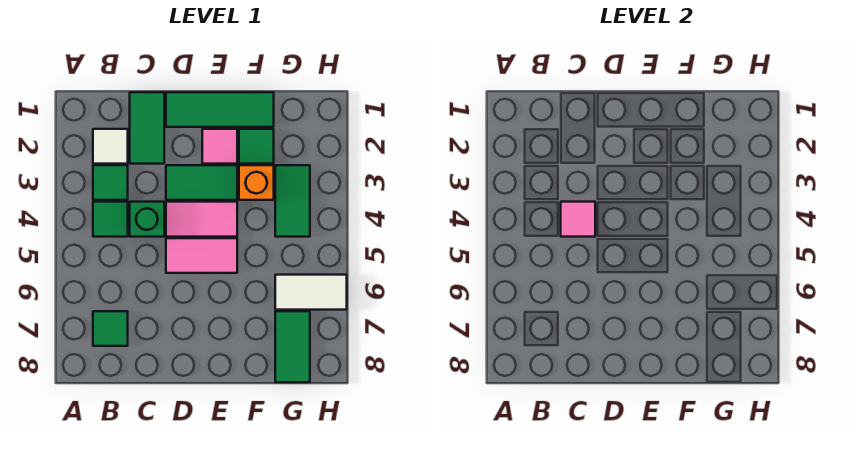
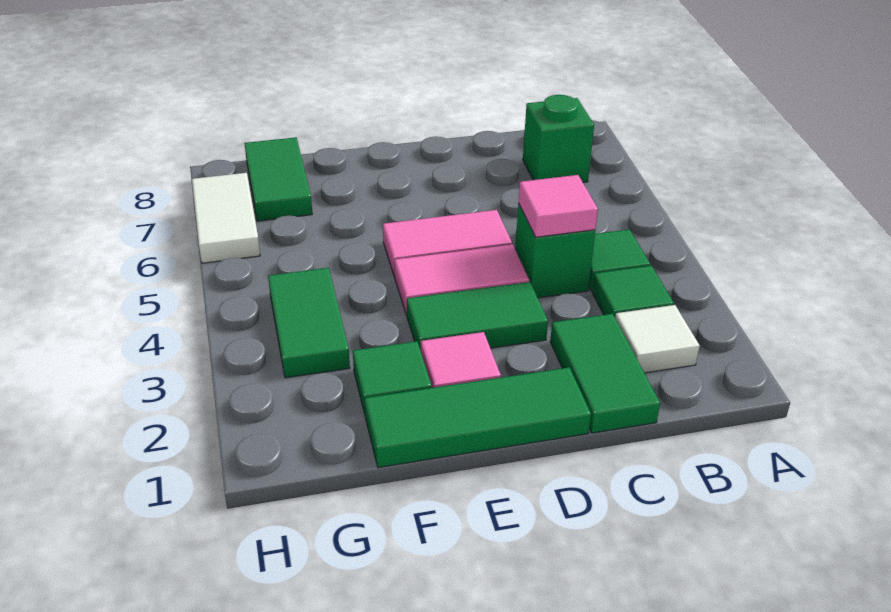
green 1x1 tile [93,311,128,346] -> green 1x1 brick [523,95,594,182]
orange 1x1 brick [239,165,274,200] -> none
white 1x2 tile [275,275,347,310] -> white 1x2 tile turned to [192,173,260,263]

